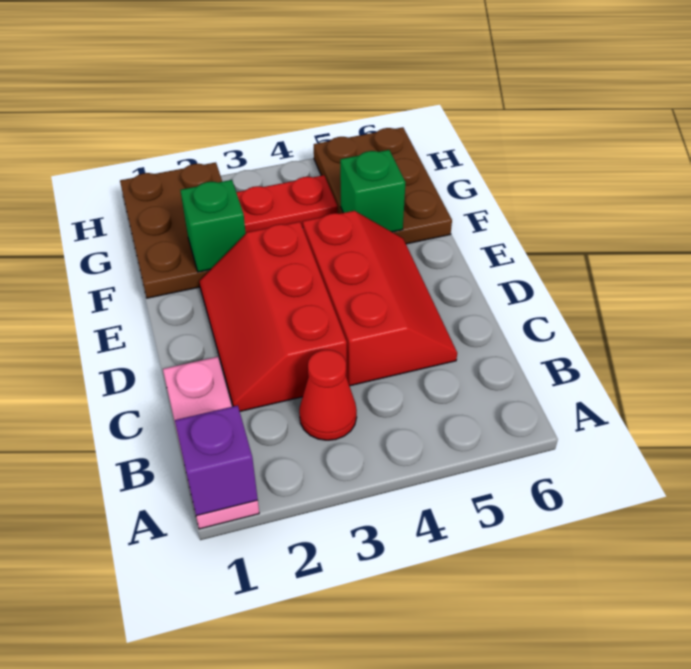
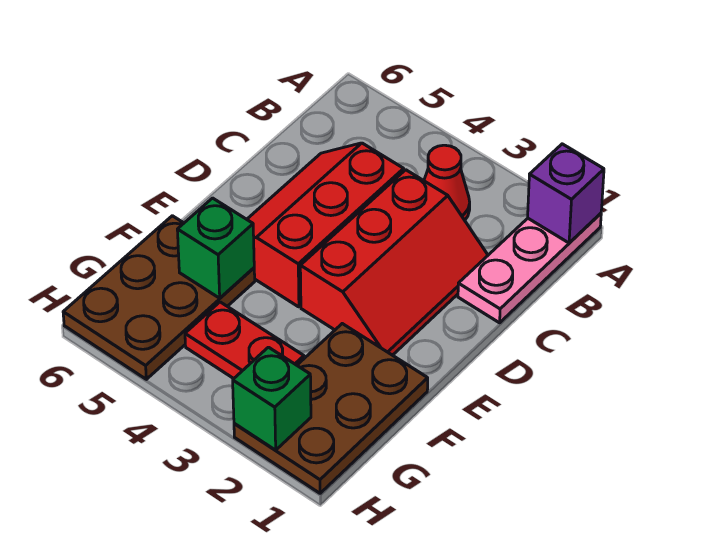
green 1x1 brick [180,180,246,272] -> green 1x1 brick moved to [233,347,311,450]

